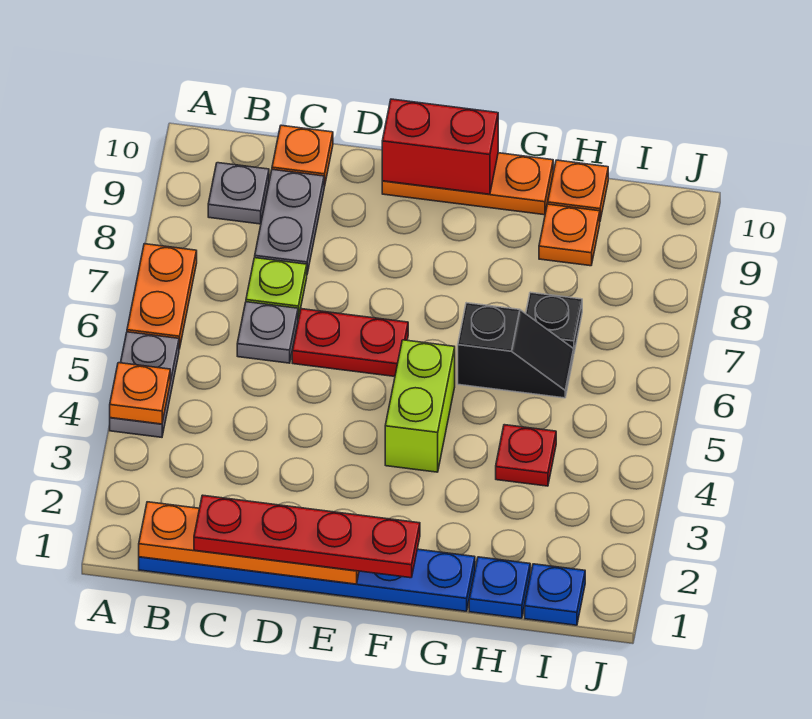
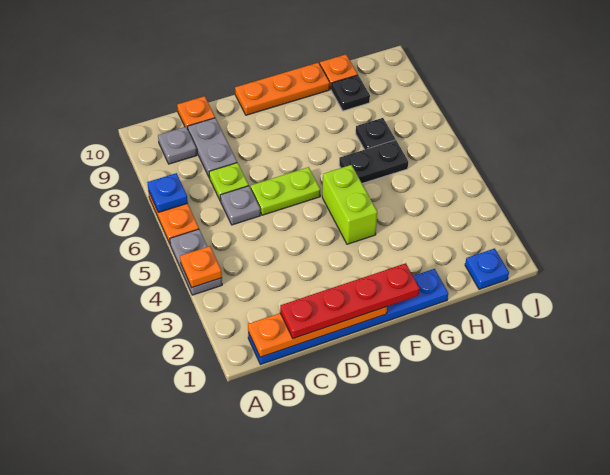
red 1x2 plate [292,309,408,376] -> lime 1x2 plate [251,167,320,215]
red 1x2 brick [382,99,498,194] -> none
black 1x2 slope [458,303,574,398] -> black 1x2 plate [339,140,408,183]
blue 1x1 plate [469,557,530,618] -> blue 1x1 plate moved to [147,173,188,212]
red 1x1 plate [496,425,556,486] -> none
orange 1x1 plate [539,204,600,266] -> black 1x1 plate [331,75,370,111]

